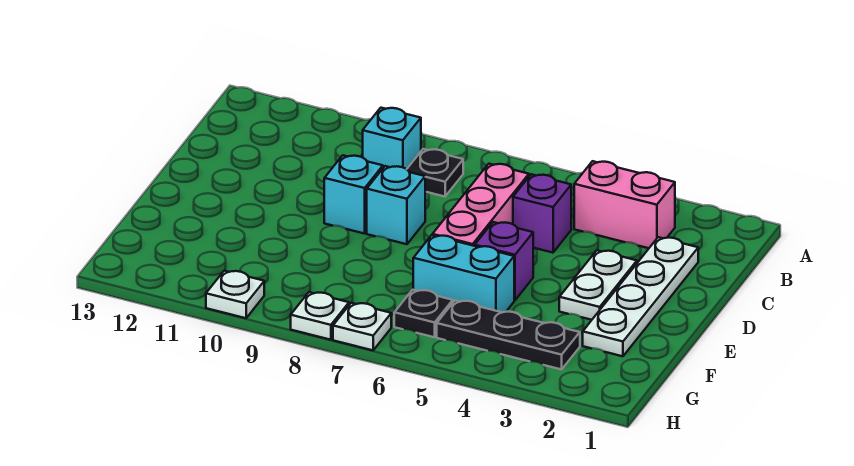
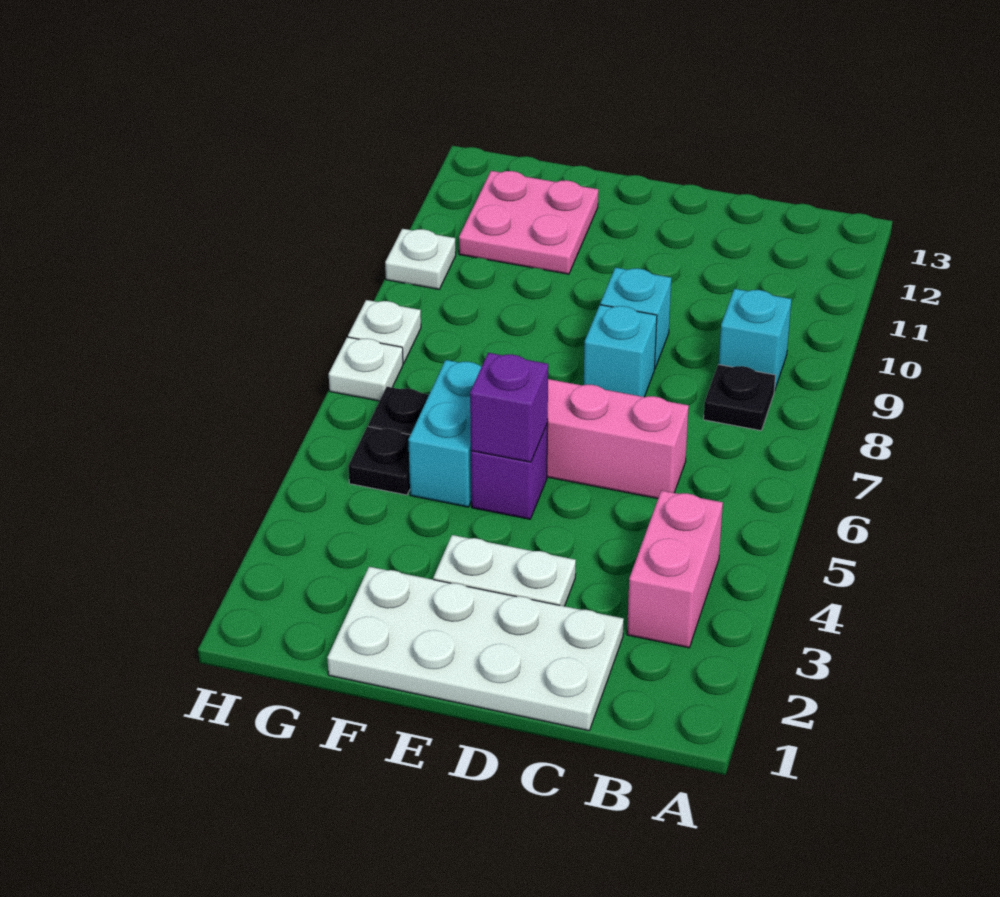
white 1x4 plate [583,237,698,356] -> white 2x4 plate [327,567,624,731]
purple 1x1 brick [513,174,571,253] -> purple 1x1 brick moved to [470,353,548,462]
none -> pink 2x2 plate [459,171,598,274]
black 1x3 plate [437,301,580,369] -> black 1x1 plate [349,426,410,495]

